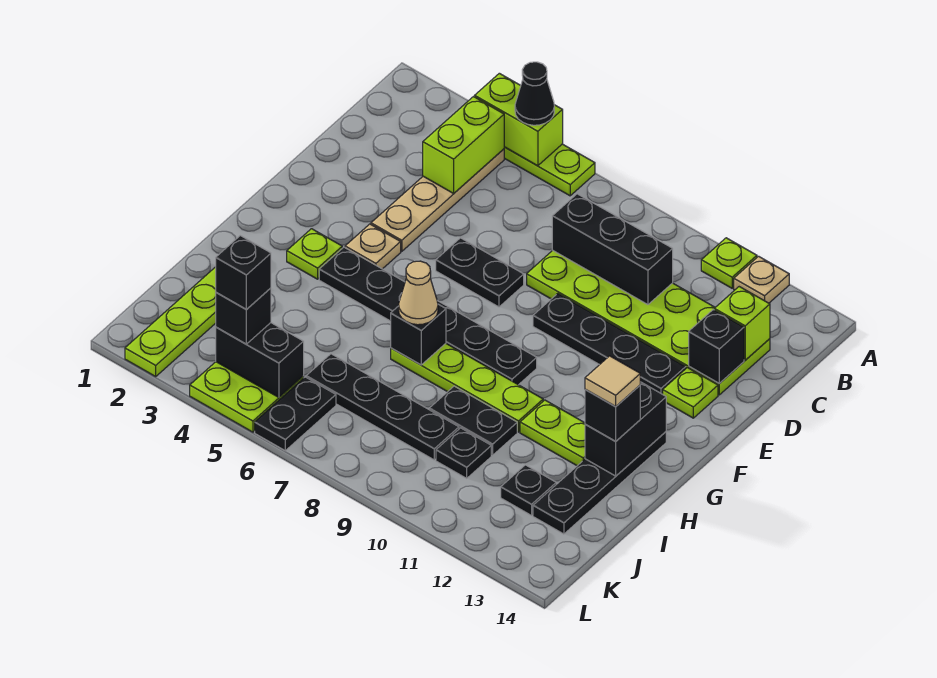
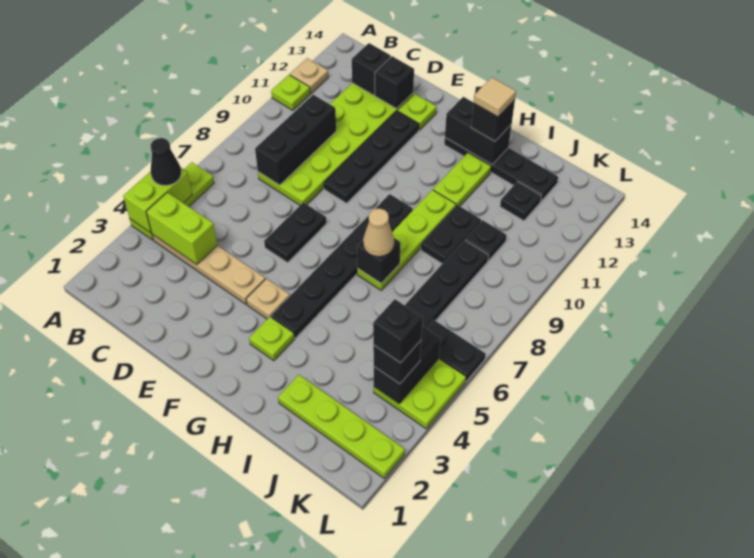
lime 1x1 brick [714,287,770,360] -> black 1x1 brick [352,43,391,95]

